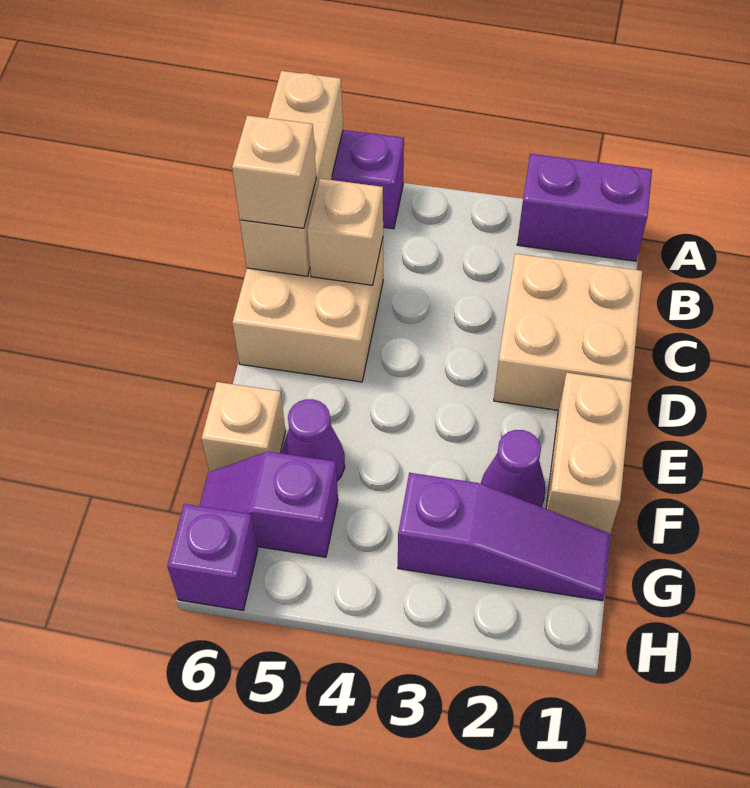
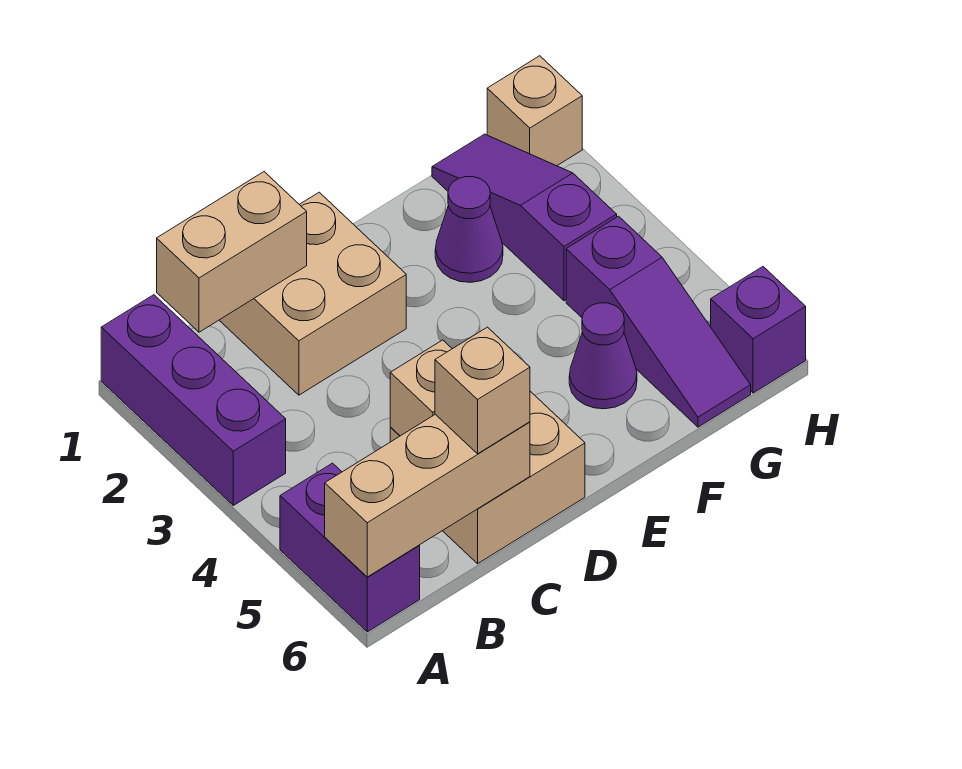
purple 1x2 brick [517,154,652,261] -> purple 1x3 brick [101,295,286,505]
tan 1x2 brick [546,373,632,533] -> tan 1x2 brick moved to [157,172,307,332]
tan 1x1 brick [201,382,286,472] -> tan 1x1 brick moved to [487,56,582,166]
purple 1x2 slope [199,452,338,557] -> purple 1x3 slope [566,216,751,427]

